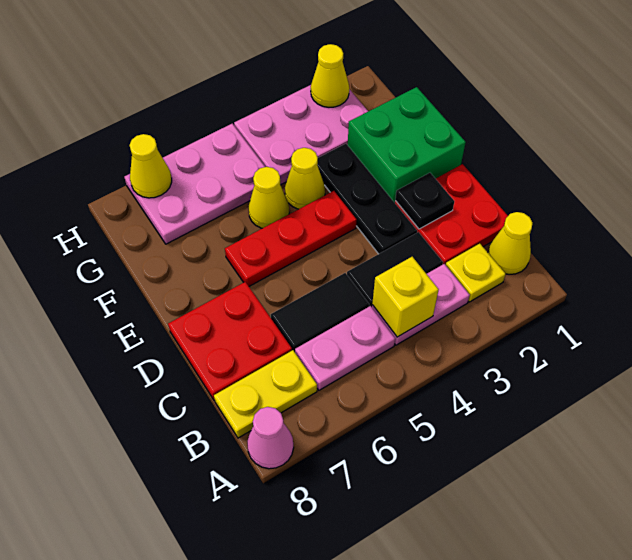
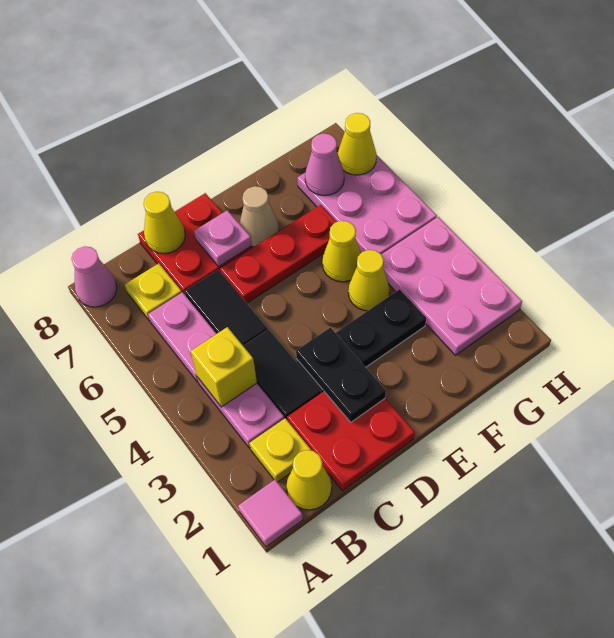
none -> pink 1x1 tile [238,480,303,547]
yellow 1x2 plate [214,350,317,438] -> yellow 1x1 plate [125,263,182,321]
black 1x1 plate [395,173,454,229] -> black 1x2 plate [296,328,386,422]
none -> pink 1x1 plate [194,210,252,266]
green 2x2 brick [348,87,466,203] -> none
red 1x3 plate [225,191,356,286] -> red 1x3 plate turned to [220,205,336,303]
none -> tan 1x1 cone [240,186,279,247]
none -> pink 1x1 cone [305,133,344,196]
yellow 1x1 cone [311,44,349,107] -> yellow 1x1 cone moved to [144,192,185,254]

